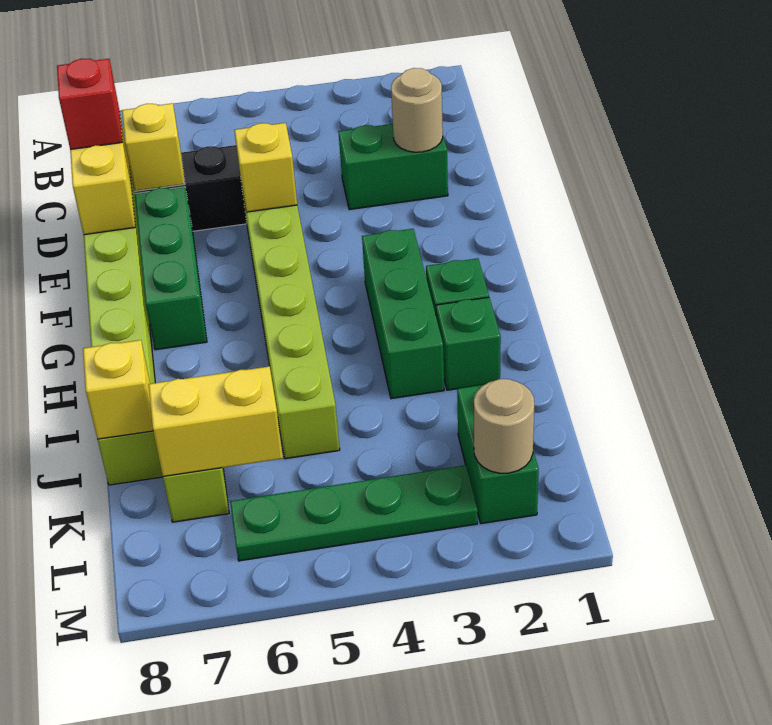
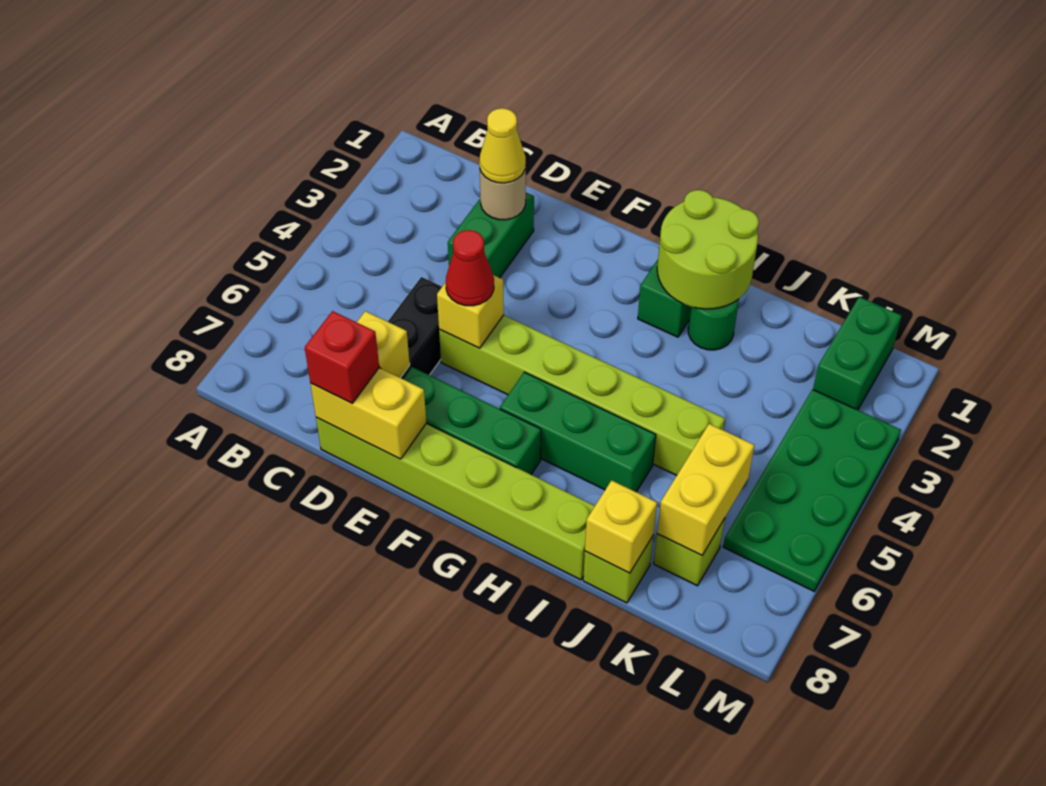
none -> yellow 1x1 cone [479,108,526,183]
none -> red 1x1 cone [446,230,494,306]
green 1x3 brick [362,229,444,399] -> green 1x3 brick moved to [500,372,656,492]
none -> lime 2x2 round brick [657,190,759,309]
green 1x1 brick [436,297,501,390] -> green 1x1 round brick [688,299,739,350]
green 1x2 brick [457,385,539,524] -> green 1x2 brick turned to [813,297,902,410]
tan 1x1 round brick [474,379,534,473] -> none
green 1x4 plate [230,465,477,561] -> green 2x4 plate [723,390,901,591]

